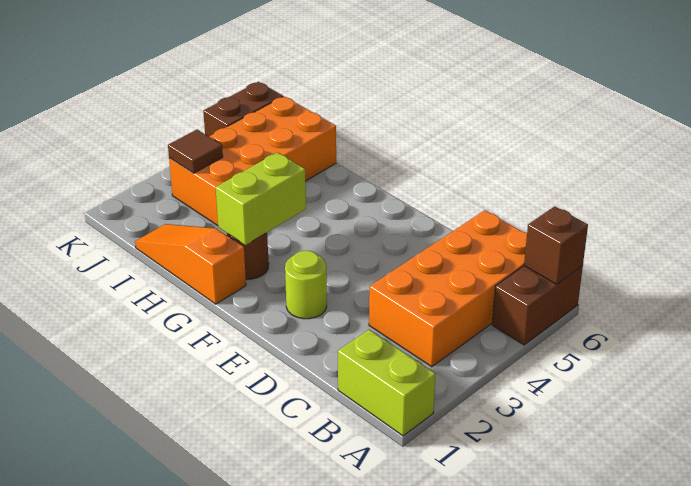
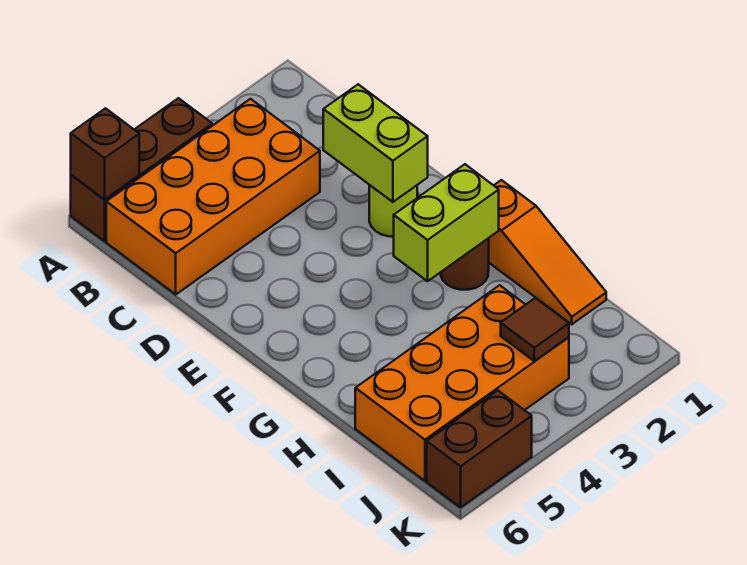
lime 1x2 brick [338,330,435,436] -> lime 1x2 brick moved to [323,84,428,202]
brown 1x2 brick [492,266,583,345] -> brown 1x3 brick [71,98,212,241]

